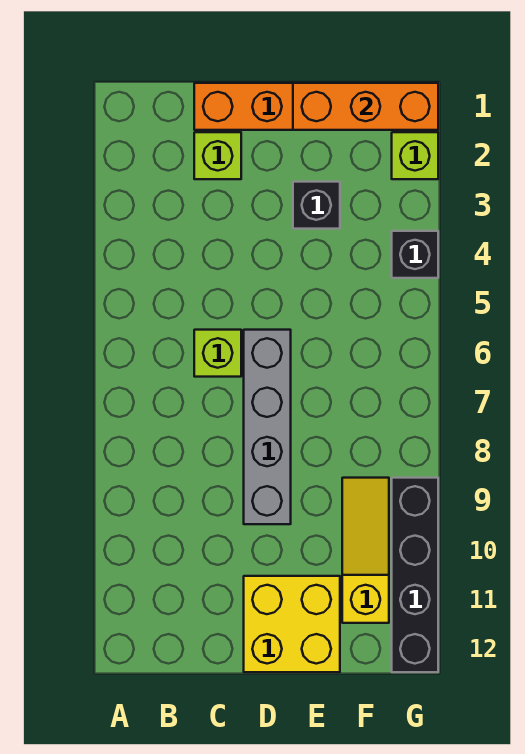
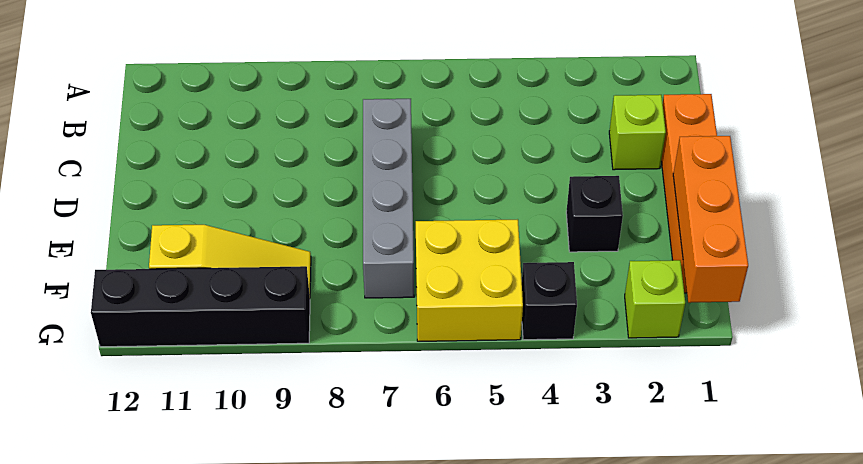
lime 1x1 brick [194,330,241,377] -> none
grey 1x4 brick [244,330,291,524] -> grey 1x4 brick turned to [363,99,414,298]
yellow 2x2 brick [244,576,340,672] -> yellow 2x2 brick moved to [416,219,523,341]

